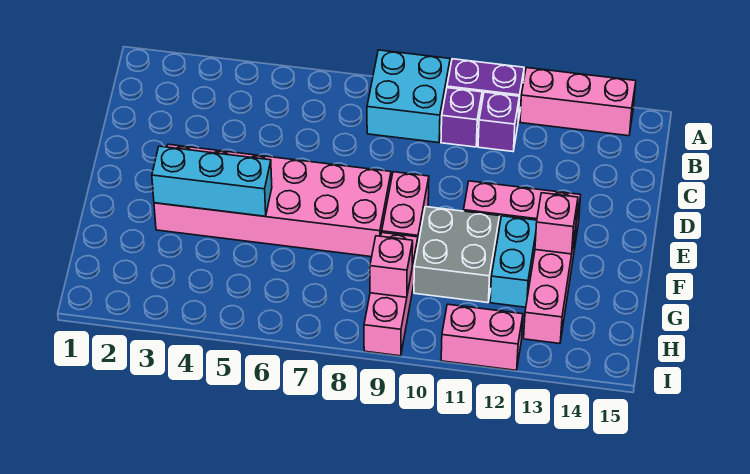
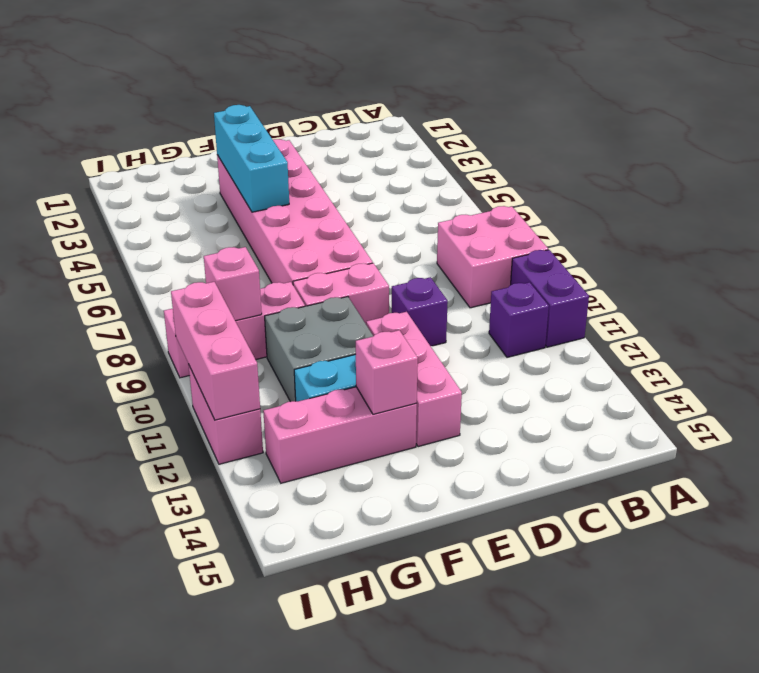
cyan 2x2 brick [367,50,450,143] -> pink 2x2 brick [437,206,548,308]
pink 1x3 brick [520,68,636,136] -> pink 1x3 brick moved to [171,282,260,420]
purple 1x1 brick [441,88,482,147] -> purple 1x1 brick moved to [392,277,448,346]

